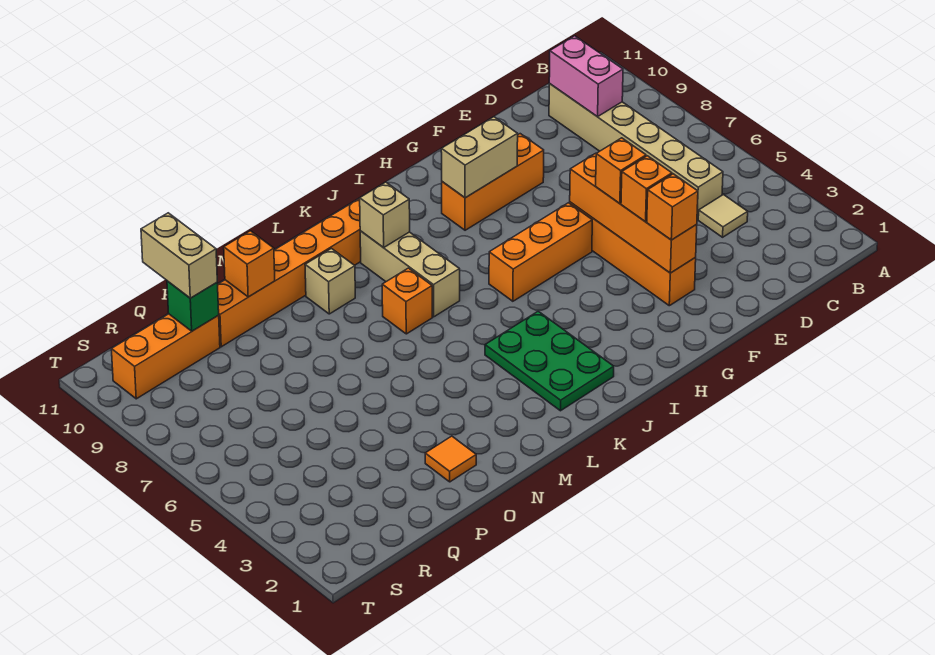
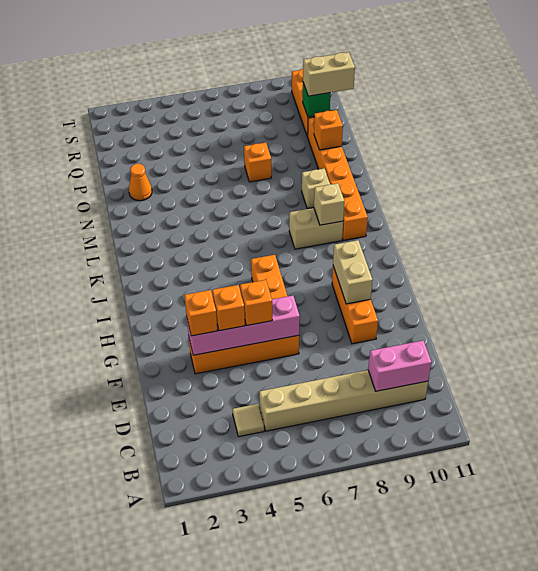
orange 1x4 brick [570,153,697,273] -> pink 1x4 brick [187,296,300,355]
green 2x3 plate [485,311,614,411] -> none
tan 1x3 brick [360,231,460,317] -> tan 1x2 brick [289,208,343,249]
orange 1x1 brick [382,268,432,334] -> orange 1x1 brick moved to [244,143,271,182]
orange 1x1 tile [425,436,476,482] -> orange 1x1 cone [129,164,152,201]

